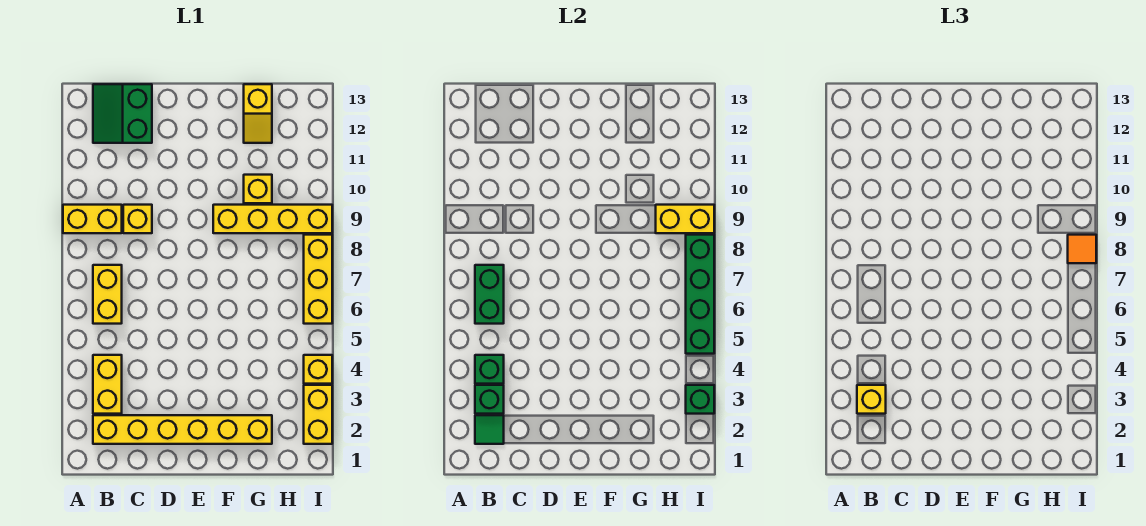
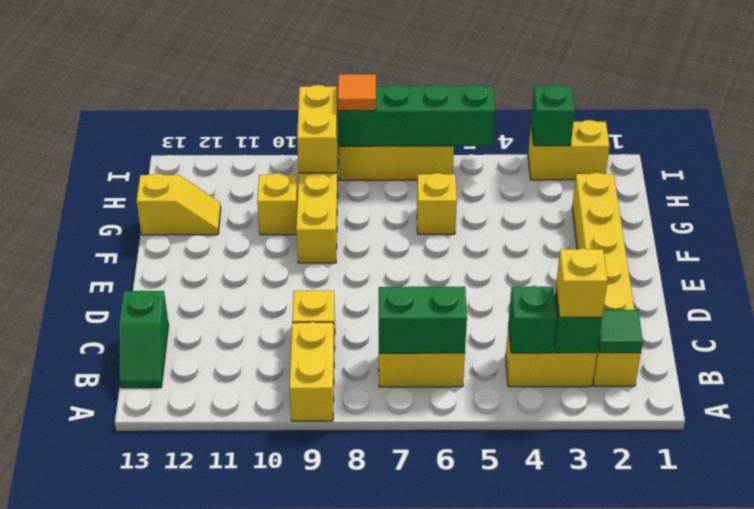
green 2x2 slope [93,84,152,143] -> green 1x2 slope [119,291,169,388]
yellow 1x1 brick [304,355,332,384] -> yellow 1x1 brick moved to [417,173,457,234]

